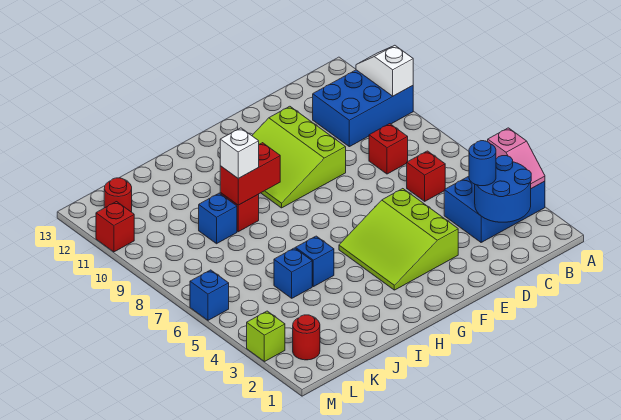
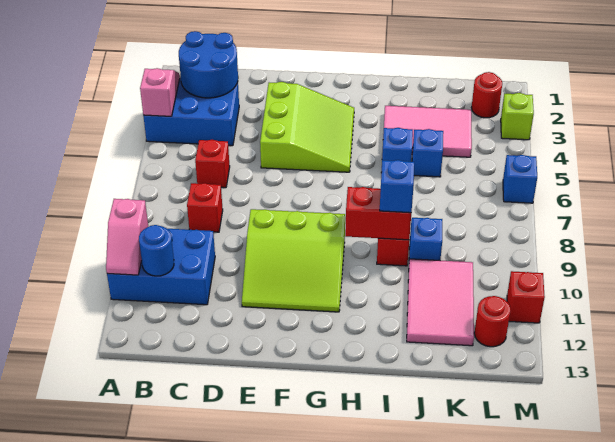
white 1x2 slope [356,45,413,96] -> pink 1x2 slope [106,199,148,275]
blue 1x1 round brick [469,141,496,186] -> blue 1x1 round brick moved to [139,225,174,276]
lime 3x3 slope [252,106,346,208] -> lime 3x3 slope turned to [242,209,345,312]
none -> pink 2x3 tile [384,106,472,157]
white 1x1 brick [220,128,259,178] -> blue 1x1 brick [380,160,414,213]
none -> pink 2x3 tile [407,259,474,346]

